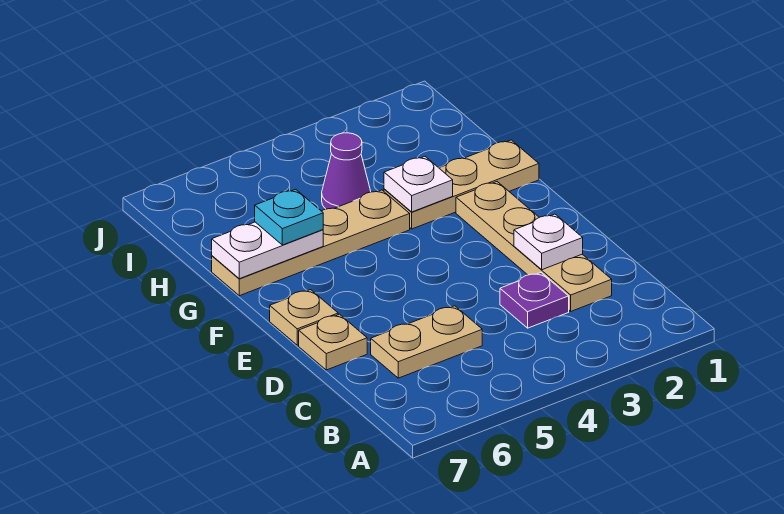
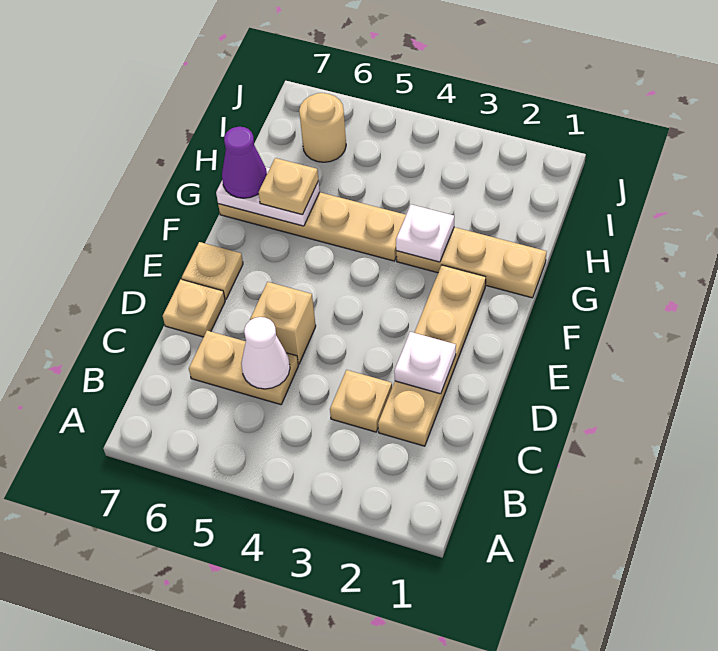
purple 1x1 plate [500,273,569,328] -> tan 1x1 plate [330,370,392,432]
none -> white 1x1 cone [241,317,290,389]
none -> tan 1x1 brick [250,282,316,364]
cyan 1x1 plate [255,189,323,245] -> tan 1x1 plate [258,158,319,215]
purple 1x1 cone [322,133,371,209] -> purple 1x1 cone moved to [222,127,267,198]
none -> tan 1x1 round brick [299,93,346,162]

